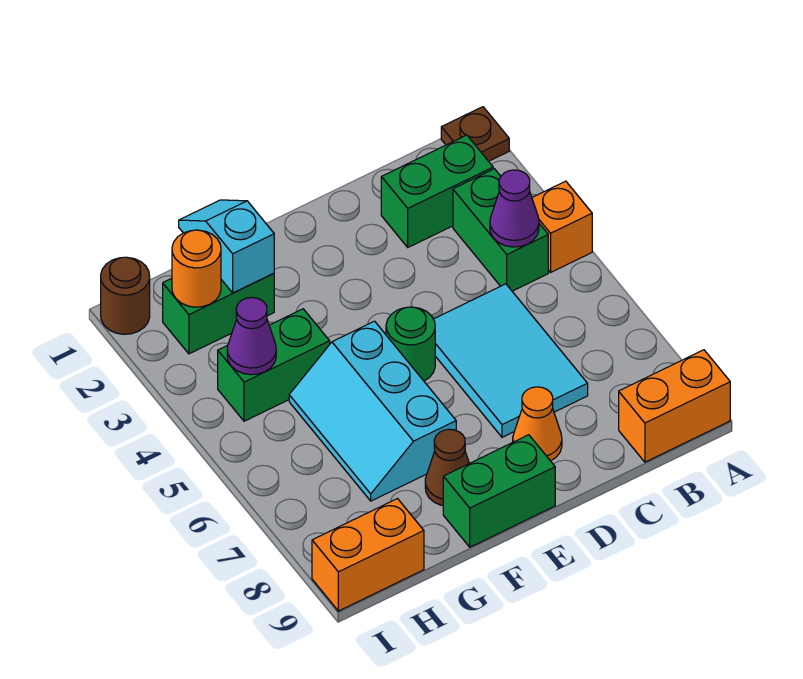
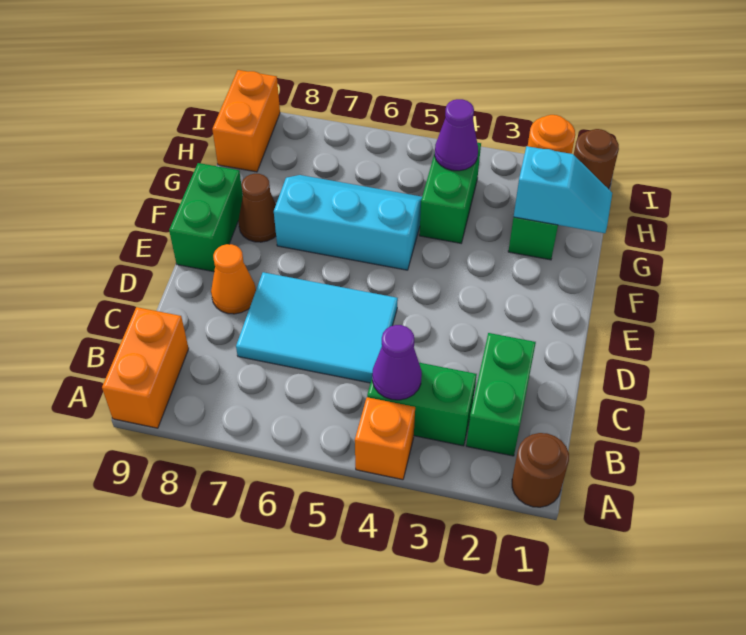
brown 1x1 plate [441,107,509,161] -> brown 1x1 round brick [512,433,569,507]
green 1x1 round brick [386,307,435,381] -> none

